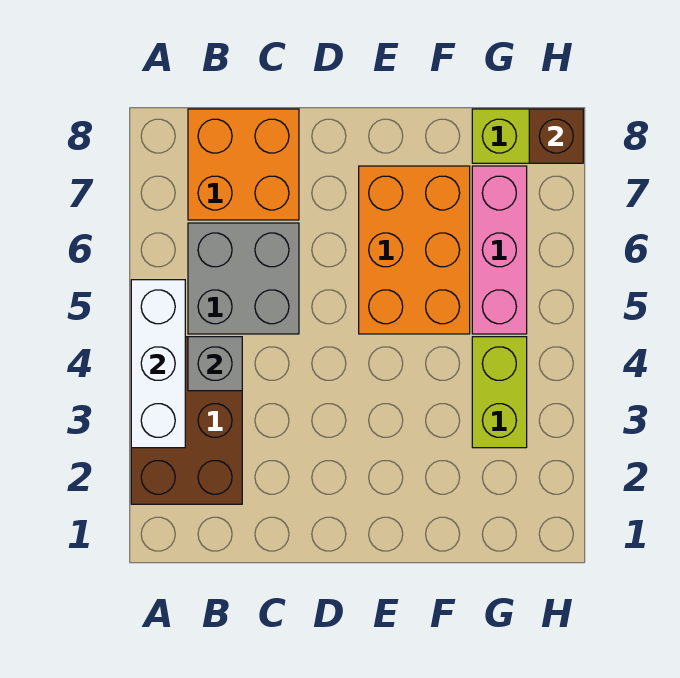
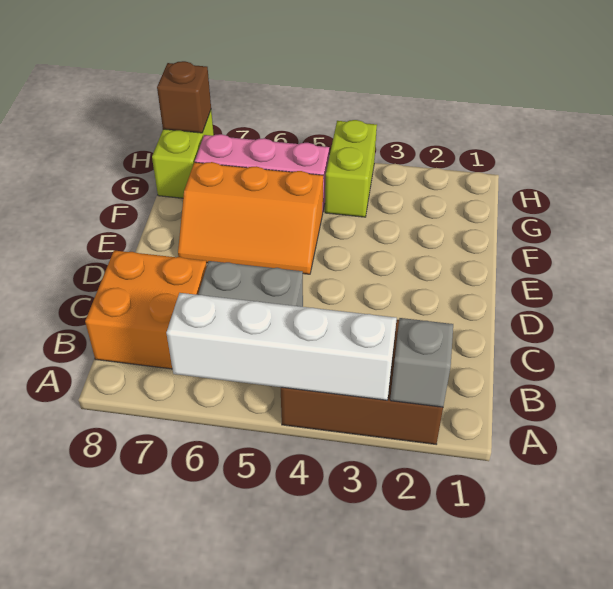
white 1x3 brick [131,280,185,448] -> white 1x4 brick [166,293,397,400]
grey 1x1 brick [188,337,242,391] -> grey 1x1 brick moved to [390,318,453,407]
orange 2x3 brick [359,166,470,334] -> orange 2x3 slope [178,162,323,274]
lime 1x2 brick [472,337,527,448] -> lime 1x2 brick turned to [325,120,377,217]

